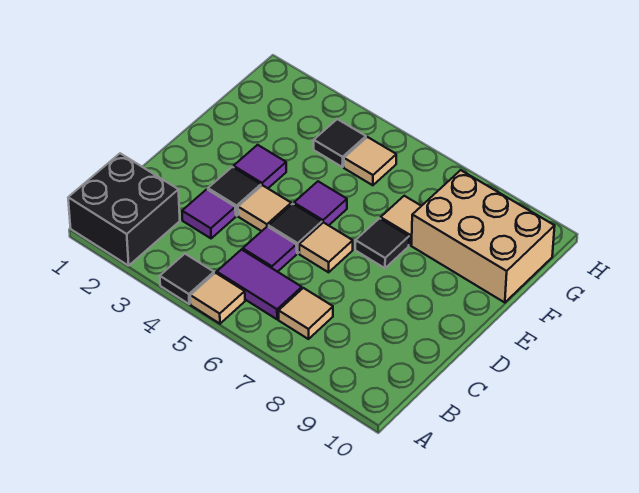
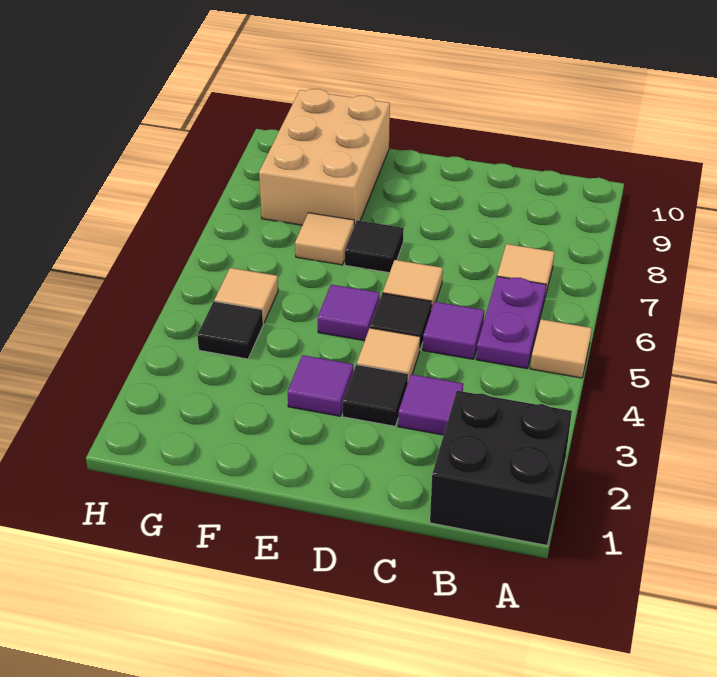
black 1x1 tile [160,254,214,304] -> none
purple 1x2 tile [217,250,302,319] -> purple 1x2 plate [476,276,546,369]

